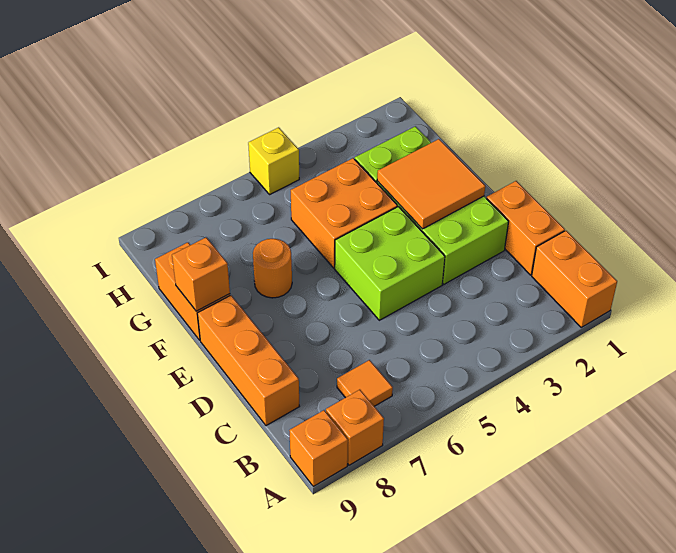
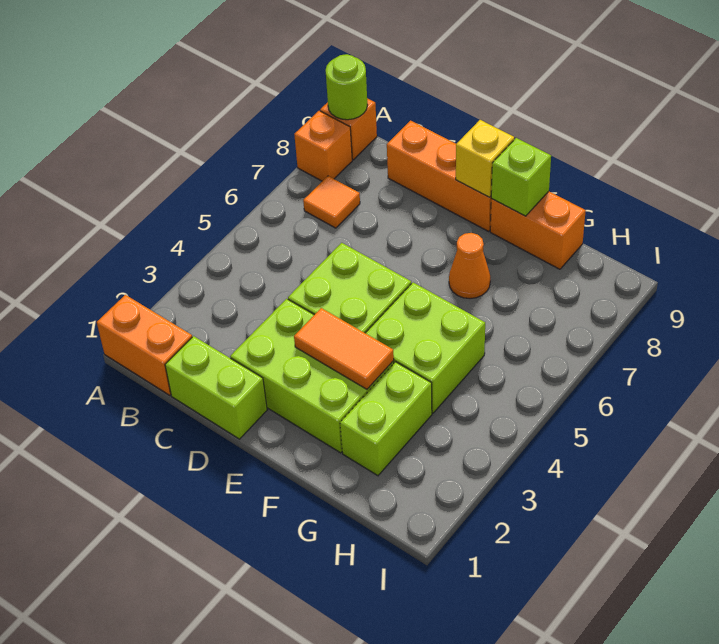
none -> lime 1x1 round brick [326,54,367,120]
orange 1x2 brick [487,181,565,275] -> lime 1x2 brick [165,336,267,439]
orange 2x2 tile [377,139,485,229] -> orange 1x2 tile [294,308,394,389]
orange 2x2 brick [291,158,397,268] -> lime 2x2 brick [366,282,485,413]
orange 1x1 round brick [253,239,292,298] -> orange 1x1 cone [449,233,490,299]
orange 1x1 brick [172,238,230,311] -> lime 1x1 brick [491,138,551,216]
yellow 1x1 brick [248,127,299,194] -> yellow 1x1 brick moved to [456,120,514,197]

